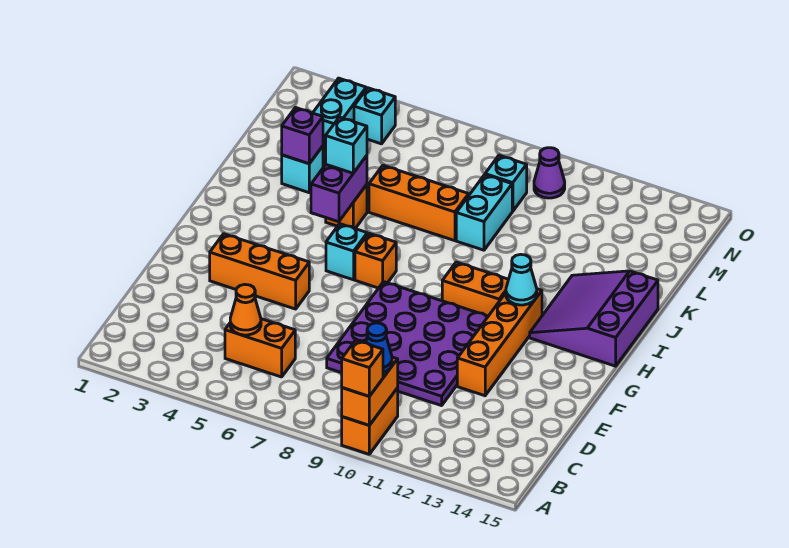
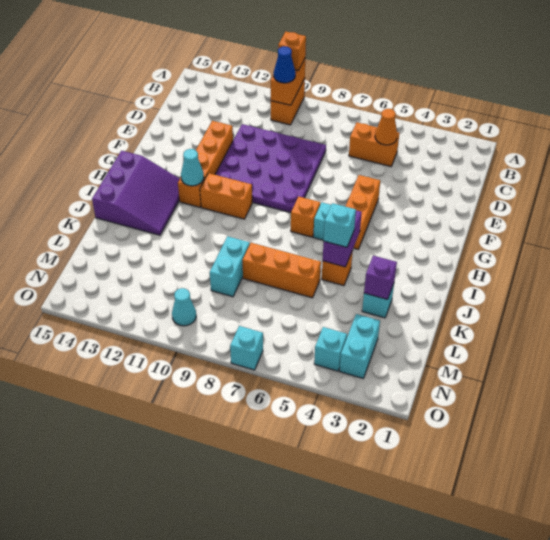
orange 1x3 brick [210,234,309,309] -> orange 1x3 brick turned to [345,175,380,249]
cyan 1x1 brick [485,155,527,211] -> cyan 1x1 brick moved to [230,326,263,370]
purple 1x1 cone [534,148,565,198] -> cyan 1x1 cone [172,288,196,326]

